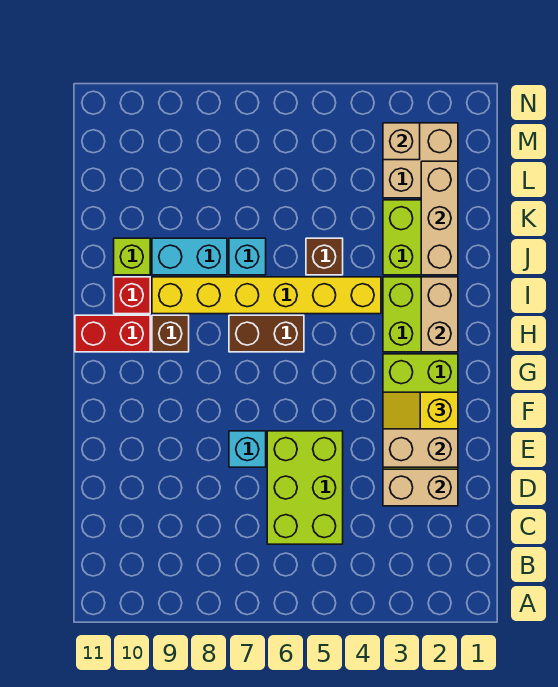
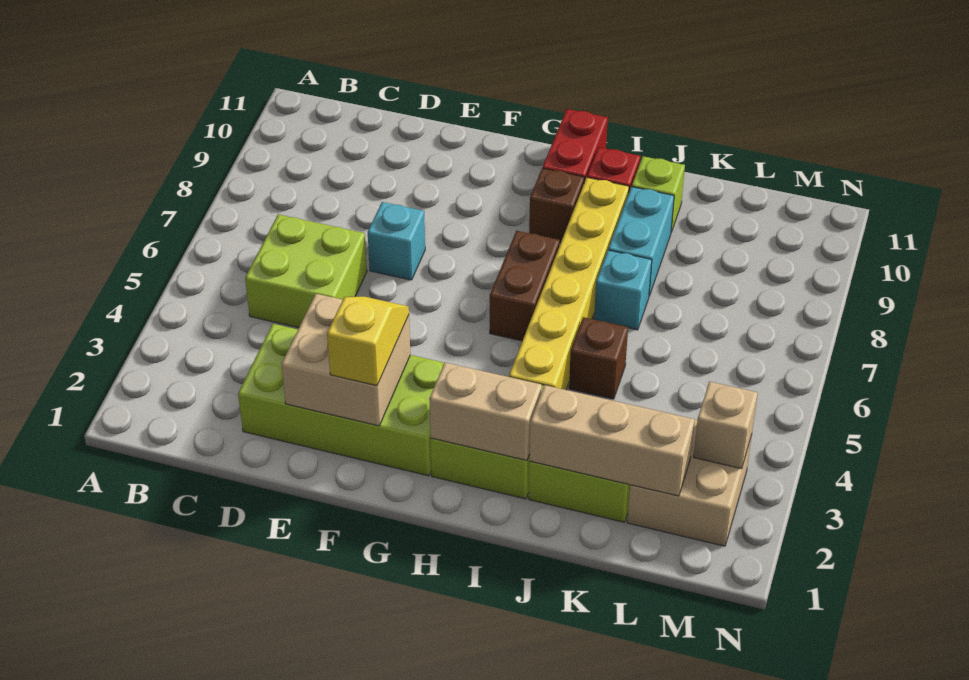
lime 2x3 brick [267,431,343,544] -> lime 2x2 brick [245,214,367,328]
tan 1x2 brick [383,469,458,506] -> none

